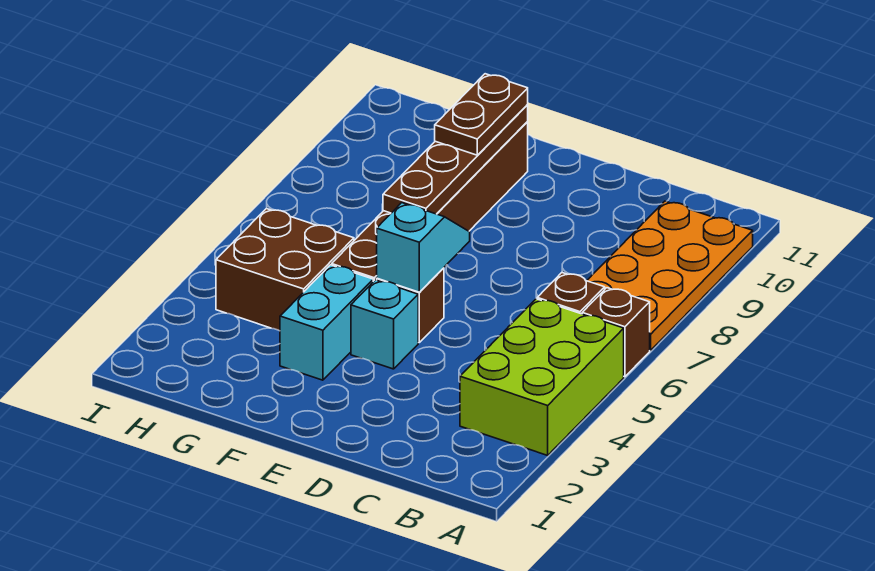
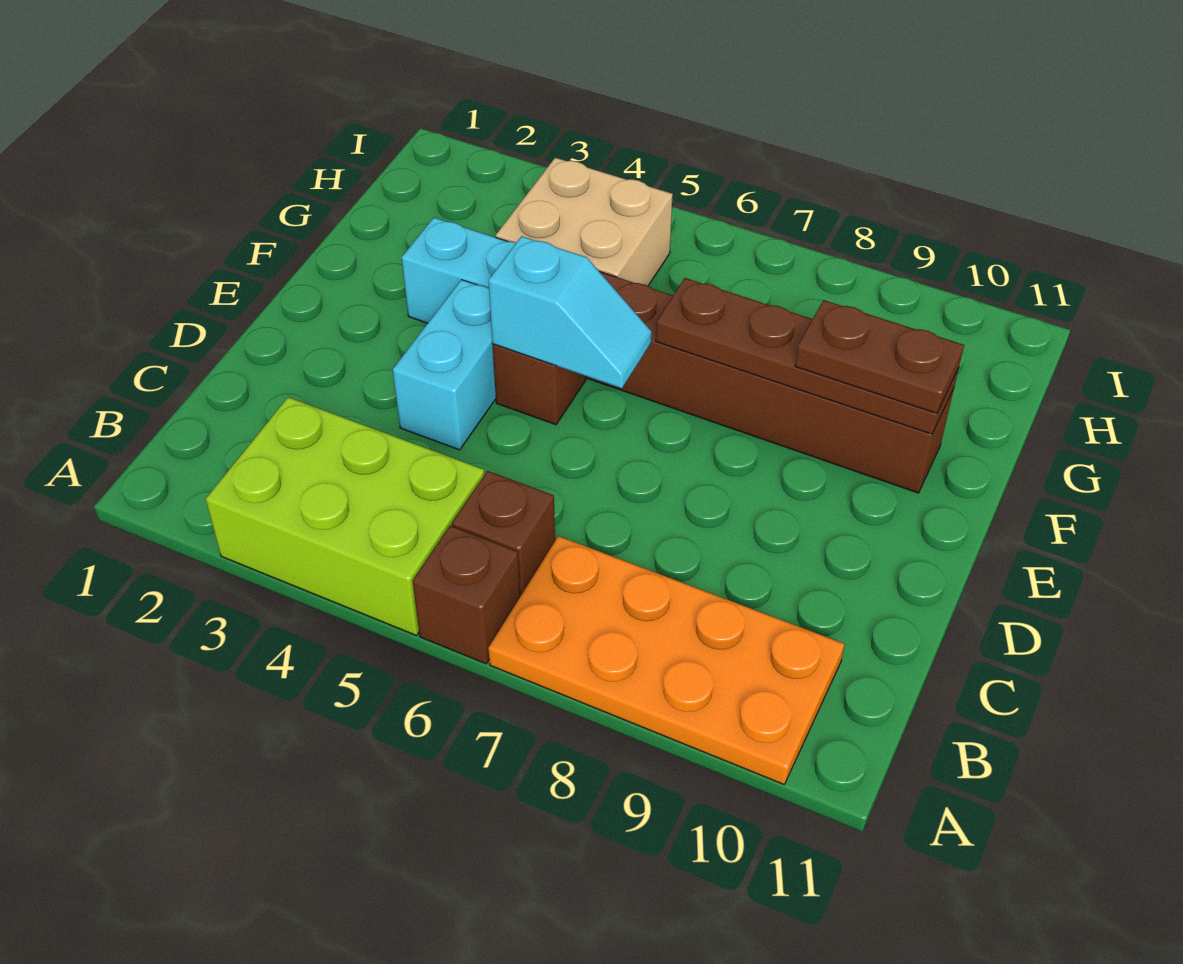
cyan 1x1 brick [351,280,418,369] -> cyan 1x2 brick [393,280,496,450]
brown 2x2 brick [216,209,354,331] -> tan 2x2 brick [496,158,673,286]

